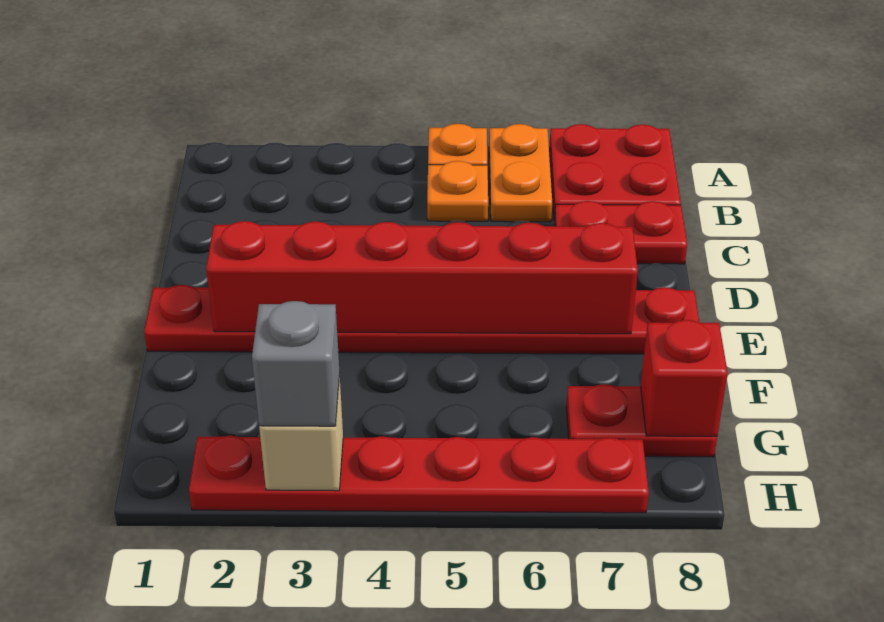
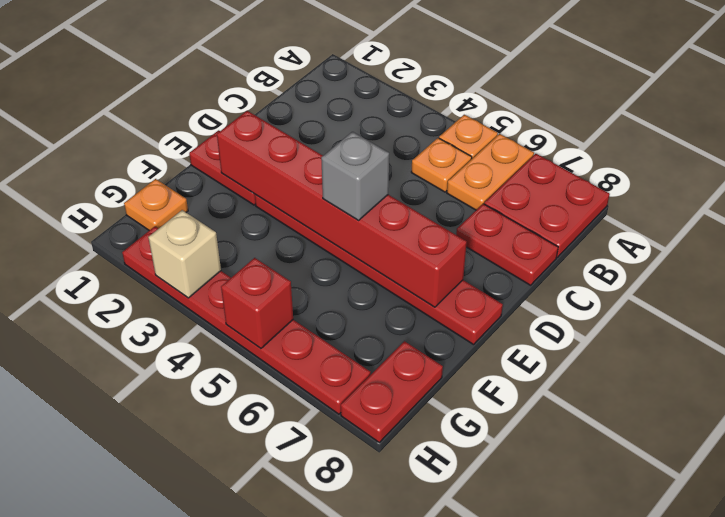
none -> orange 1x1 plate [124,179,188,230]
red 1x2 plate [567,384,717,457] -> red 1x2 plate turned to [341,341,443,442]
red 1x1 brick [641,320,728,436] -> red 1x1 brick moved to [221,258,293,348]
grey 1x1 brick [252,301,340,426] -> grey 1x1 brick moved to [321,132,389,221]

